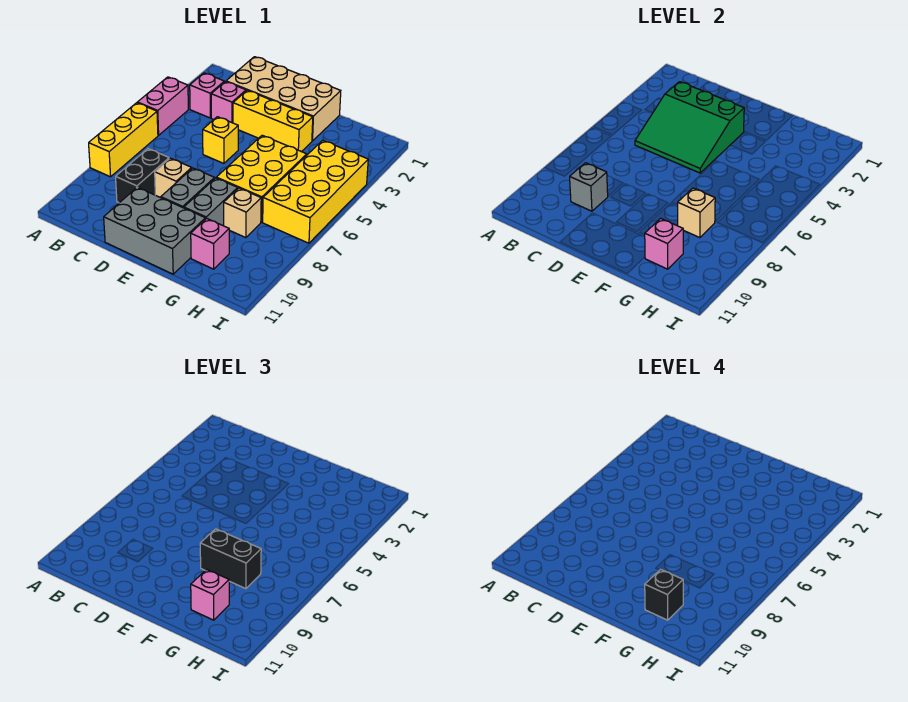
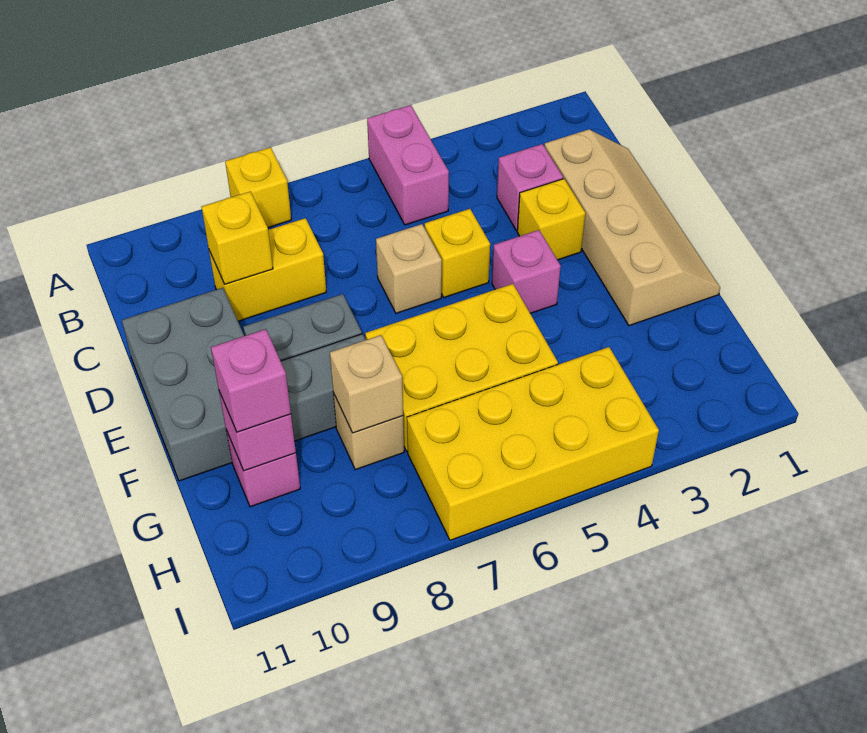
pink 1x2 brick [137,77,188,135] -> pink 1x2 brick turned to [367,105,449,225]
yellow 1x3 brick [89,103,158,177] -> yellow 1x1 brick [225,147,291,227]
pink 1x1 brick [190,73,224,118] -> pink 1x1 brick moved to [492,230,561,313]
tan 2x4 brick [226,57,341,141] -> tan 2x4 slope [544,129,720,326]
green 3x3 slope [635,82,744,173] -> none
black 1x2 brick [116,149,169,203] -> yellow 1x2 brick [209,218,326,321]
grey 1x1 brick [570,163,608,211] -> yellow 1x1 brick [202,191,273,284]
yellow 1x3 brick [233,90,313,152] -> yellow 1x1 brick [517,179,585,260]
tan 1x1 brick [155,158,192,197] -> tan 1x1 brick moved to [376,224,442,313]
black 1x2 brick [200,529,261,589] -> none
black 1x1 brick [645,569,683,620] -> none

